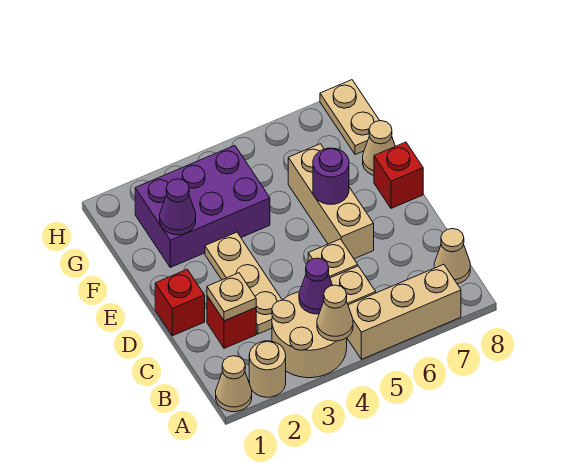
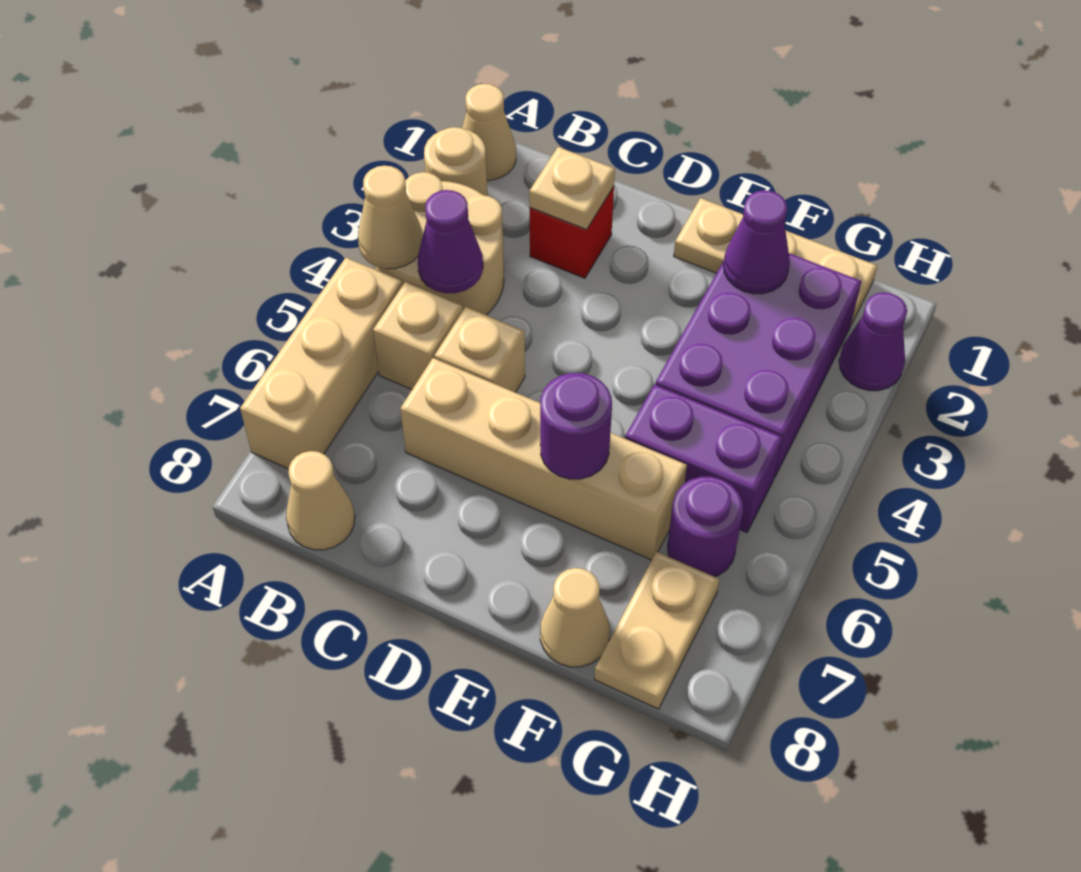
tan 1x3 plate [205,232,282,334] -> tan 1x3 plate moved to [674,198,877,325]
red 1x1 brick [155,269,205,336] -> none
tan 1x3 brick [288,144,374,259] -> tan 1x4 brick [400,358,687,560]
red 1x1 brick [374,142,423,208] -> none
none -> purple 1x2 brick [625,384,783,532]
none -> purple 1x1 round brick [668,477,743,577]
tan 1x2 plate [320,80,380,155] -> tan 1x2 plate turned to [594,552,720,709]
none -> purple 1x1 cone [839,292,907,391]

